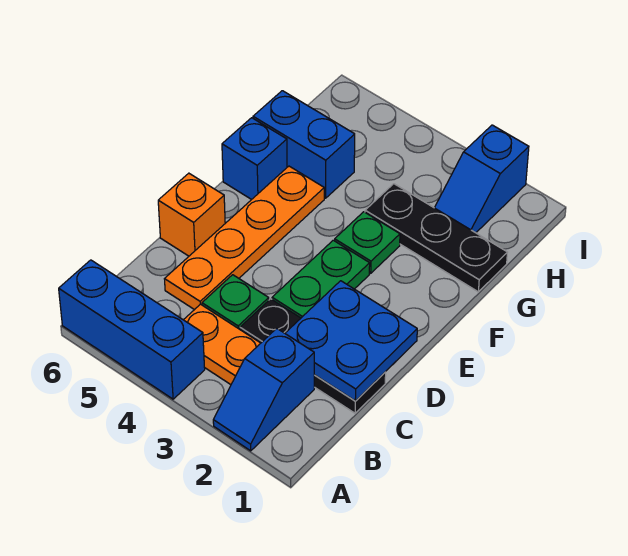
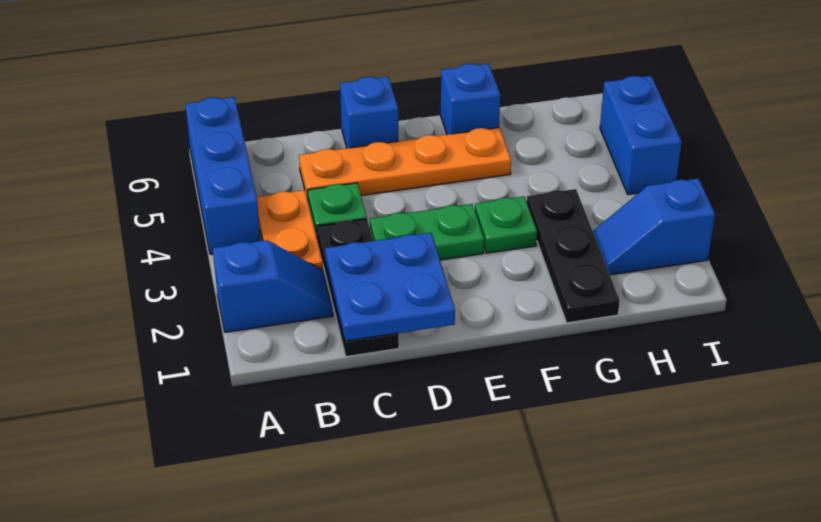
blue 1x2 slope [213,328,314,451] -> blue 1x2 slope turned to [213,240,333,332]
orange 1x1 brick [158,173,225,256] -> blue 1x1 brick [340,77,398,148]
blue 1x2 brick [253,91,355,198] -> blue 1x2 brick moved to [600,76,682,195]

